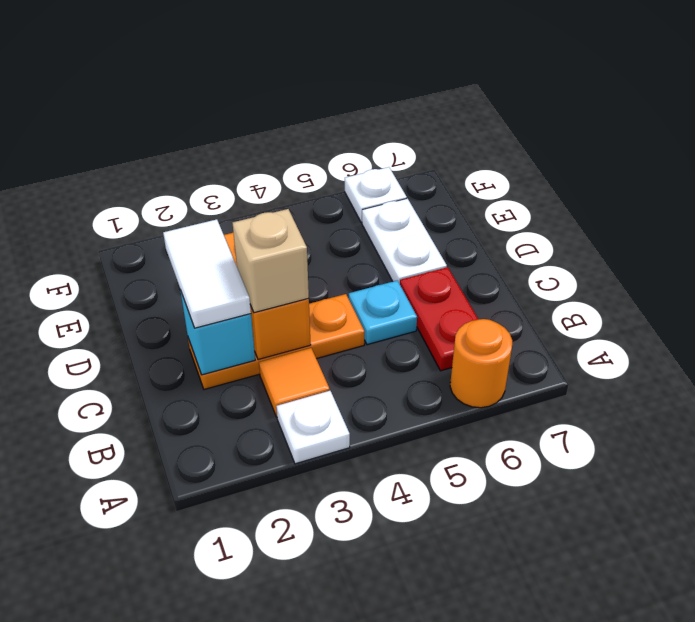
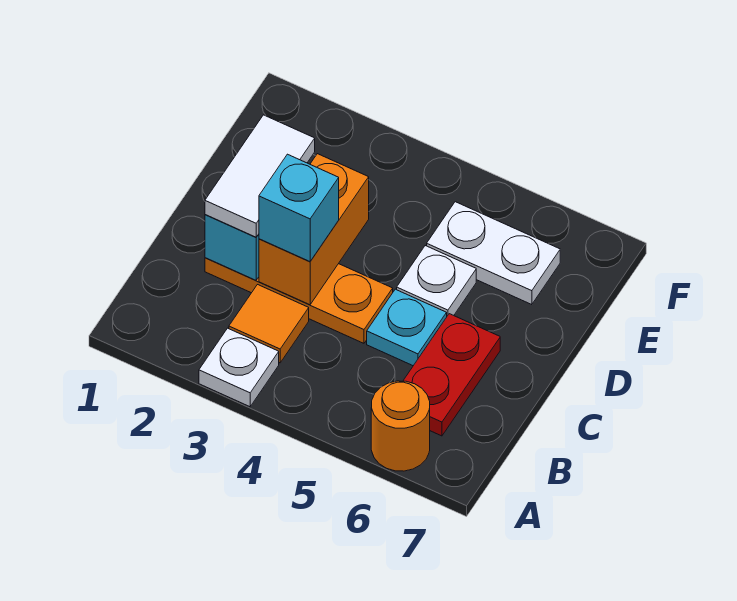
tan 1x1 brick [233,209,309,313] -> cyan 1x1 brick [259,154,339,261]
white 1x2 plate [362,199,447,284] -> white 1x2 plate turned to [427,202,560,305]
white 1x1 plate [345,167,407,223] -> white 1x1 plate moved to [397,246,476,316]

